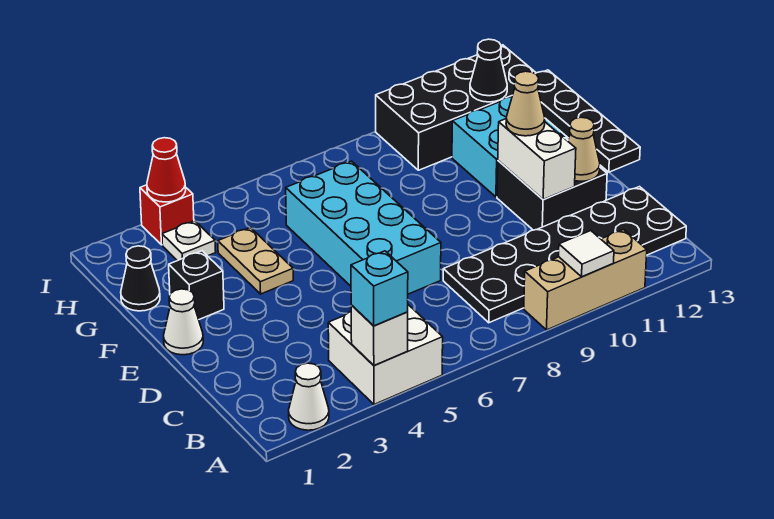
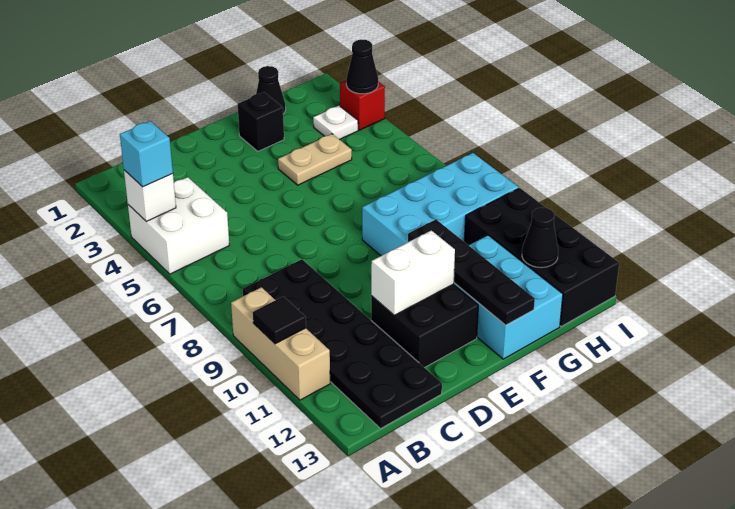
white 1x1 cone [289,363,329,430] -> none
white 1x1 tile [559,231,614,277] -> black 1x1 tile [253,297,306,344]
cyan 2x4 brick [286,161,441,294] -> cyan 2x4 brick moved to [362,153,519,256]
tan 1x1 cone [568,117,600,181] -> none
black 1x4 plate [536,70,640,172] -> black 1x4 plate turned to [408,220,535,325]
white 1x1 cone [164,289,203,355] -> none
tan 1x1 cone [506,71,545,136] -> none
red 1x1 cone [147,138,186,202] -> black 1x1 cone [346,39,378,94]

